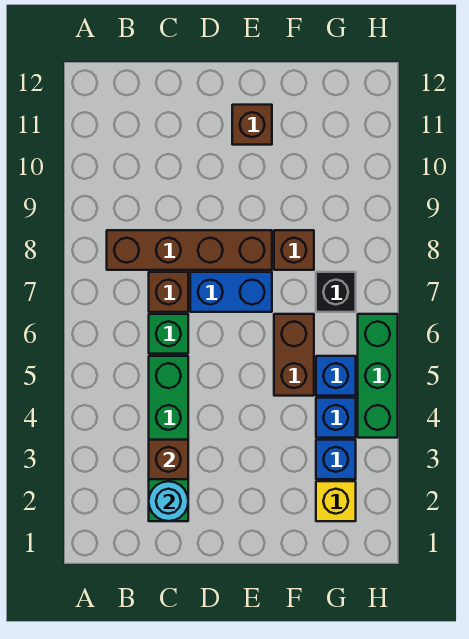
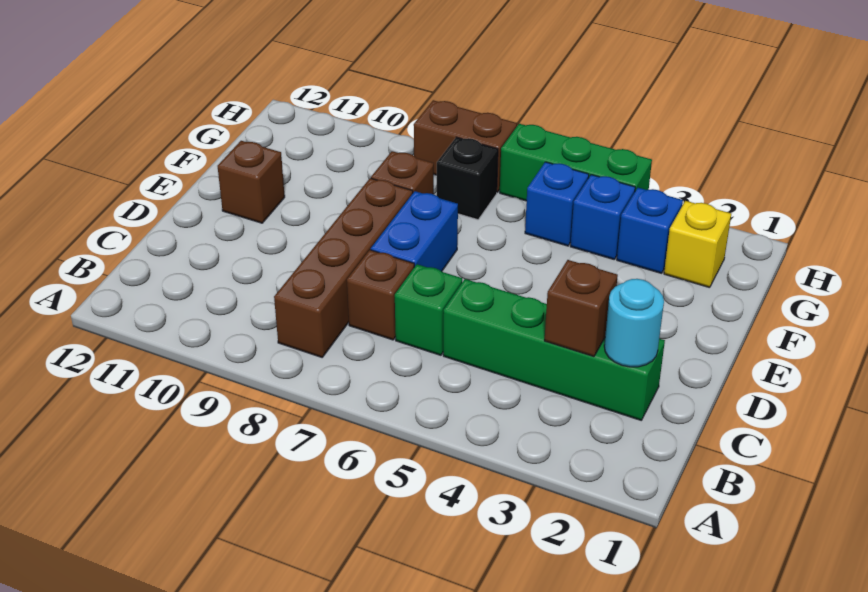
brown 1x2 brick [274,314,314,396] -> brown 1x2 brick moved to [414,100,517,193]

